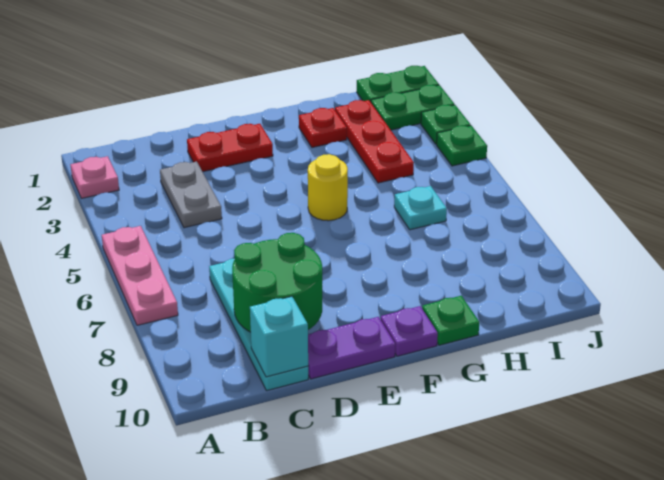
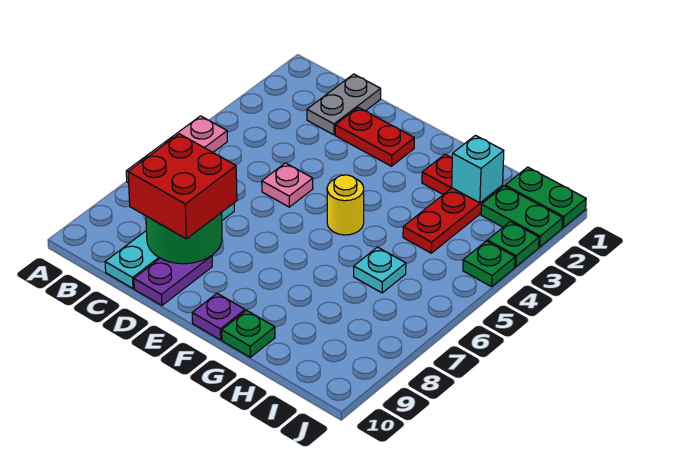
pink 1x1 plate [71,156,119,198] -> pink 1x1 plate moved to [262,163,313,207]
grey 1x2 plate [160,161,222,228] -> grey 1x2 plate moved to [307,74,381,135]
none -> red 2x2 brick [128,134,237,239]
cyan 1x1 brick [250,296,308,377] -> cyan 1x1 brick moved to [452,135,504,203]
purple 1x2 plate [308,317,395,379] -> purple 1x2 plate turned to [134,256,212,305]

